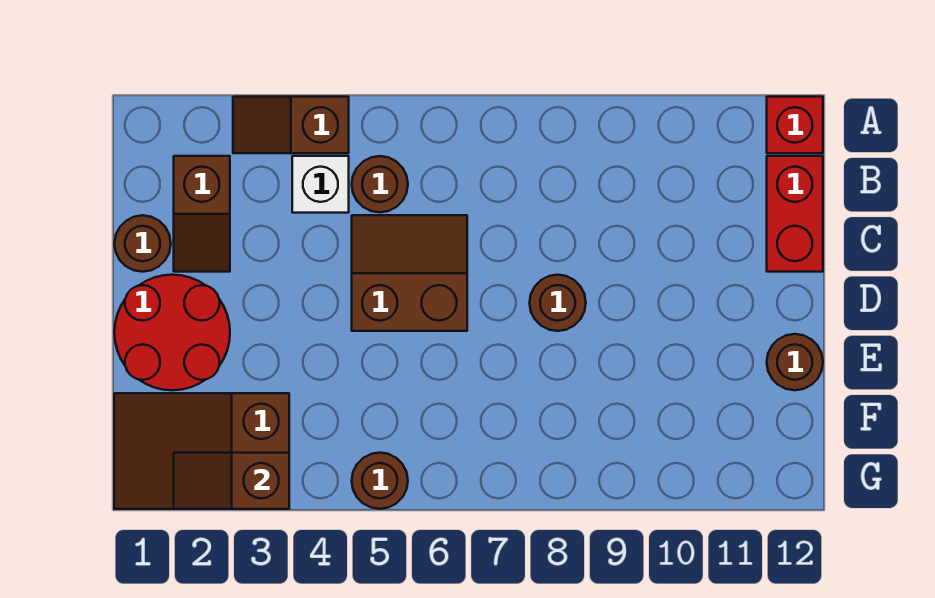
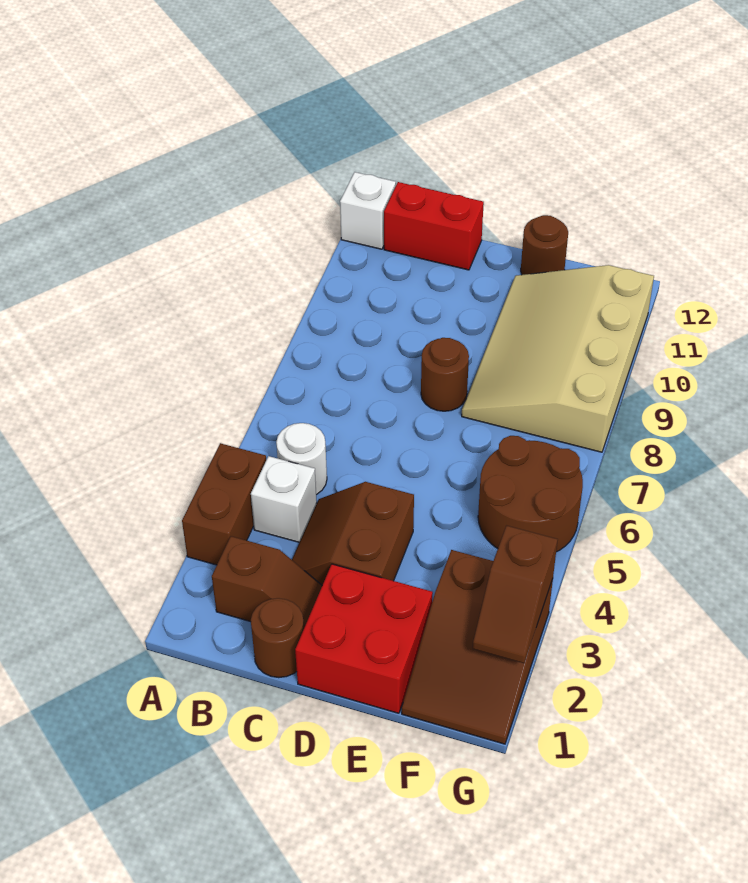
brown 1x2 slope [233,97,349,153] -> brown 1x2 brick [182,443,266,565]
red 1x1 brick [767,97,823,153] -> white 1x1 brick [340,172,396,249]
brown 1x1 round brick [352,156,408,212] -> white 1x1 round brick [276,423,327,495]
brown 2x2 slope [352,215,467,331] -> brown 2x2 slope moved to [292,482,414,585]
red 2x2 round brick [114,275,230,390] -> red 2x2 brick [295,564,433,713]
none -> tan 3x4 slope [462,265,654,452]
brown 1x1 round brick [352,453,408,509] -> brown 2x2 round brick [478,436,583,552]

